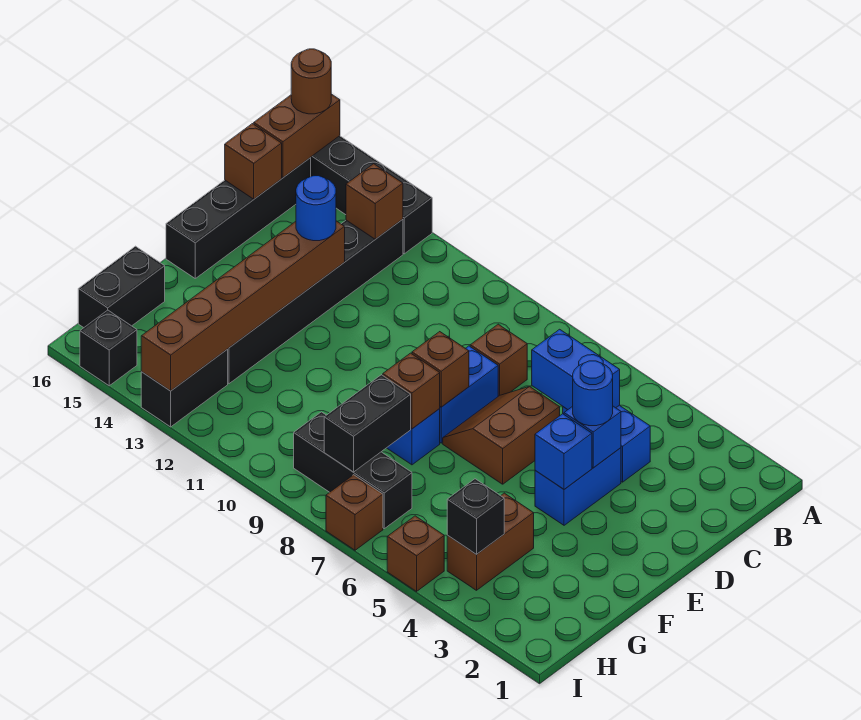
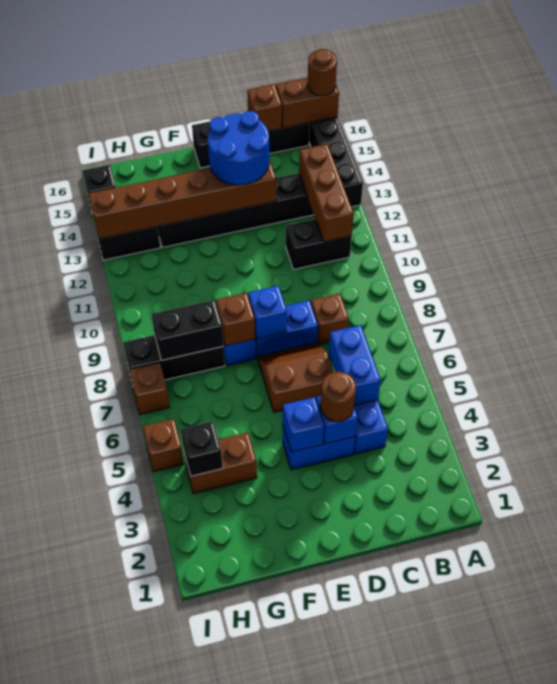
brown 1x1 brick [346,164,403,239] -> brown 1x3 brick [299,144,354,242]
blue 1x1 round brick [573,361,613,426] -> brown 1x1 round brick [320,372,356,422]
blue 1x1 round brick [296,176,336,241] -> blue 2x2 round brick [208,111,269,185]
brown 1x1 brick [412,332,469,407] -> blue 1x1 brick [248,286,287,339]
black 1x2 brick [78,246,165,328] -> black 1x2 brick moved to [286,219,352,270]
black 1x3 brick [294,412,412,529] -> black 1x3 brick turned to [123,335,225,380]

